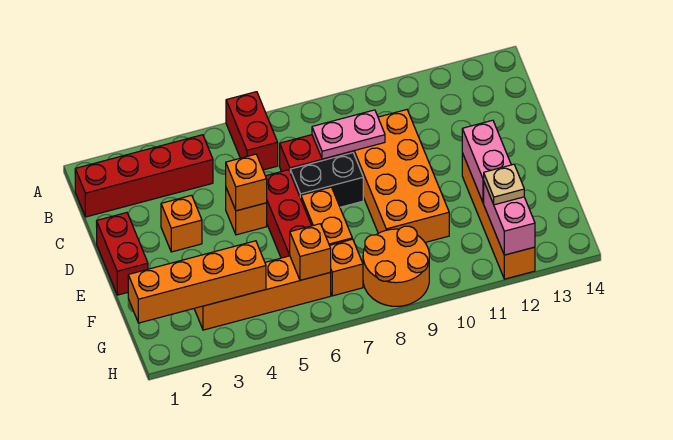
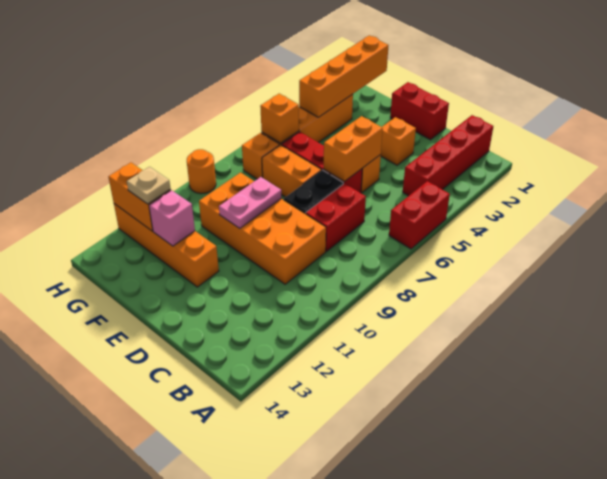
red 1x2 brick [226,92,278,170] -> red 1x2 brick turned to [389,181,450,249]
pink 1x2 plate [312,110,385,159] -> pink 1x2 plate moved to [219,177,282,228]
orange 1x1 brick [226,154,267,211] -> orange 1x2 brick [324,116,383,182]
pink 1x2 brick [462,120,511,203] -> pink 1x1 brick [149,190,195,246]
orange 2x2 round brick [363,226,429,306] -> orange 1x1 round brick [187,149,216,194]
pink 1x2 brick [484,183,535,255] -> orange 1x2 brick [109,162,171,231]

